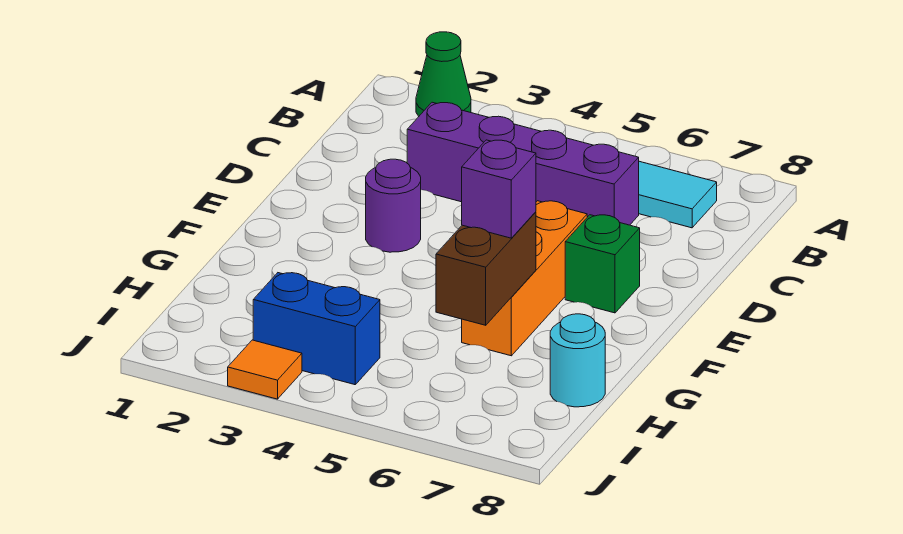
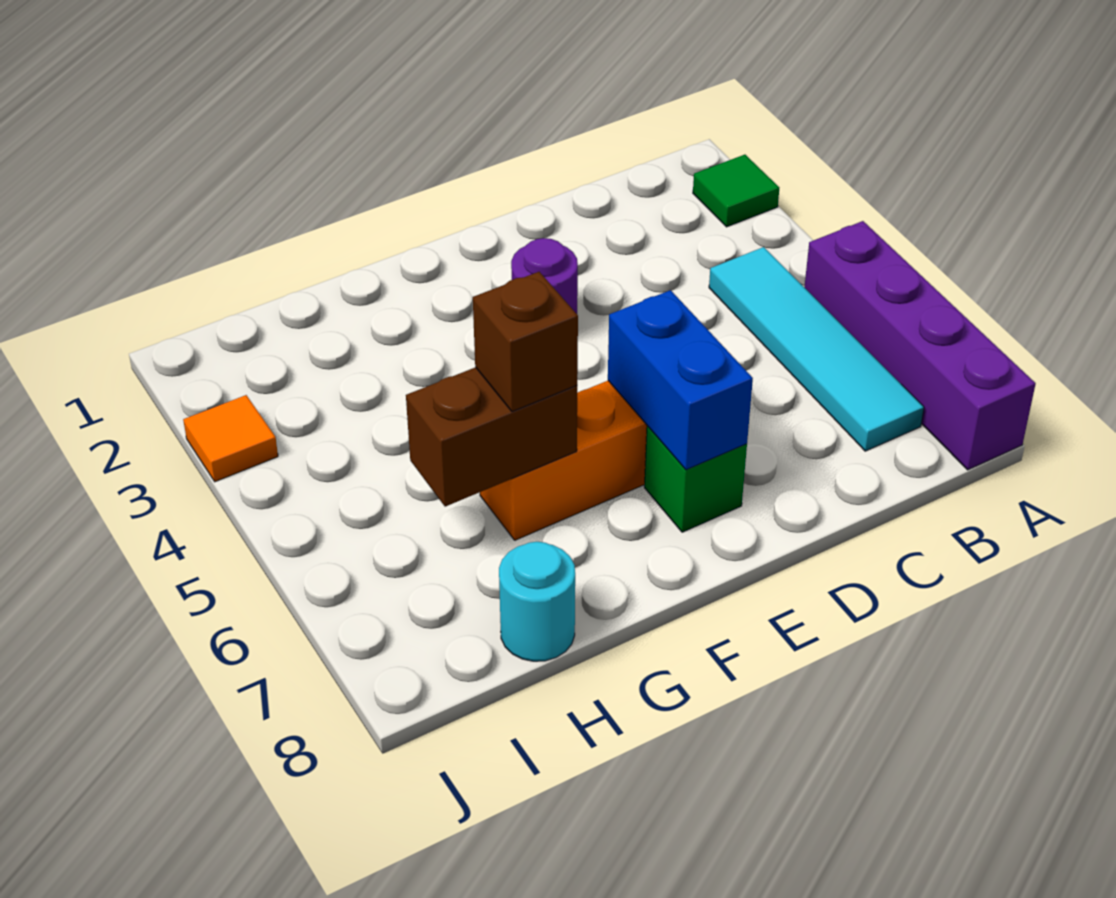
green 1x1 cone [416,32,471,116] -> green 1x1 tile [693,155,779,227]
purple 1x4 brick [407,102,639,225] -> purple 1x4 brick moved to [804,221,1036,470]
purple 1x1 brick [462,140,536,238] -> brown 1x1 brick [473,272,578,412]
blue 1x2 brick [253,273,380,385] -> blue 1x2 brick moved to [608,290,753,470]

